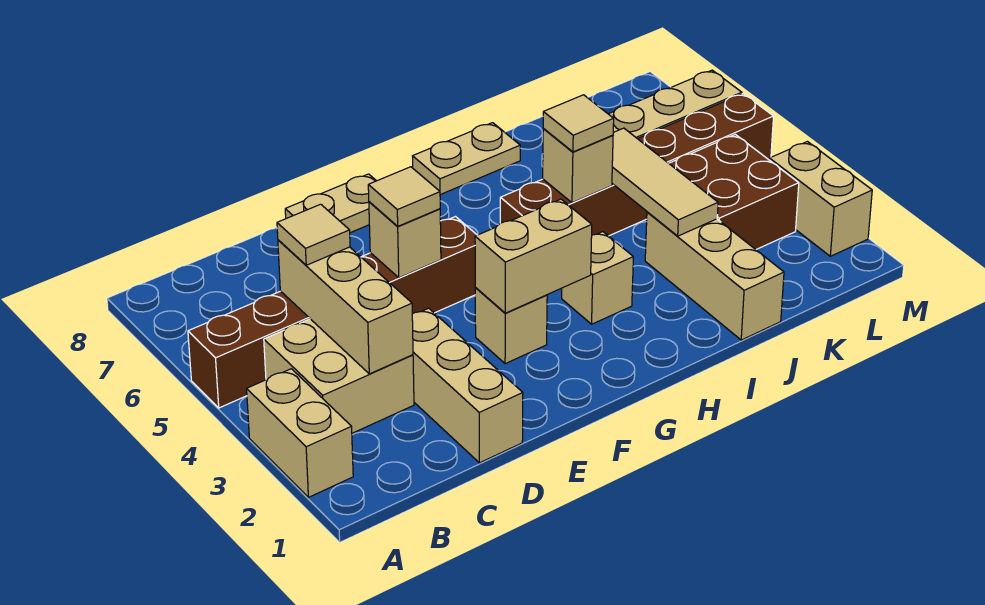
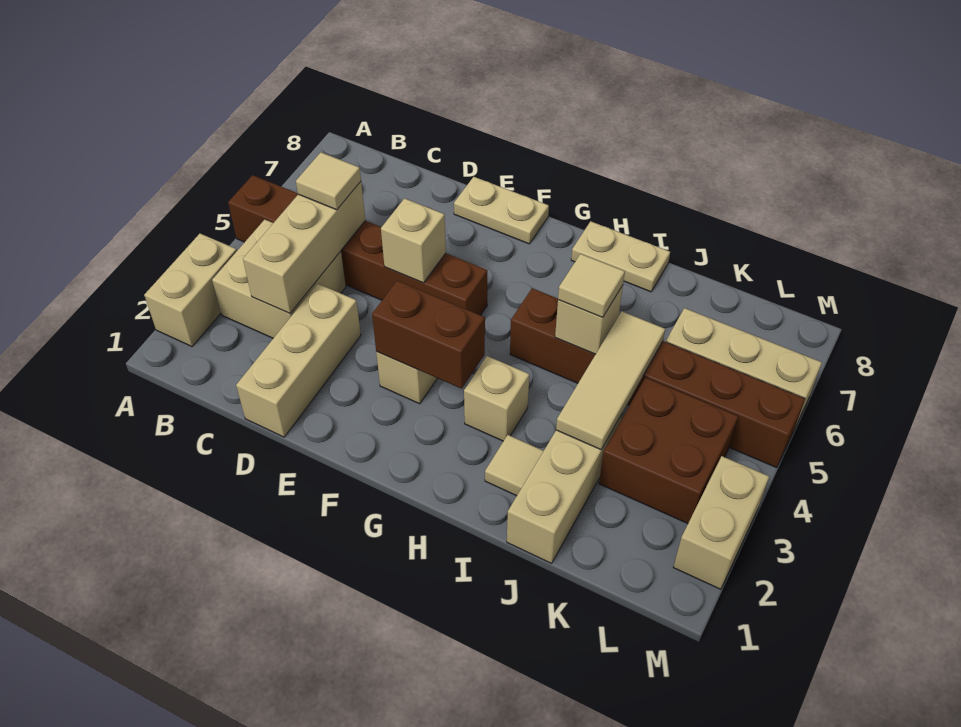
tan 1x1 tile [368,167,440,226] -> tan 1x1 tile moved to [485,435,543,496]
tan 1x2 brick [475,199,592,313] -> brown 1x2 brick [372,281,485,389]

